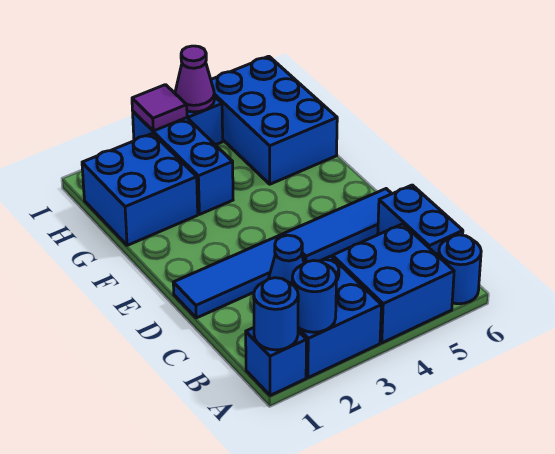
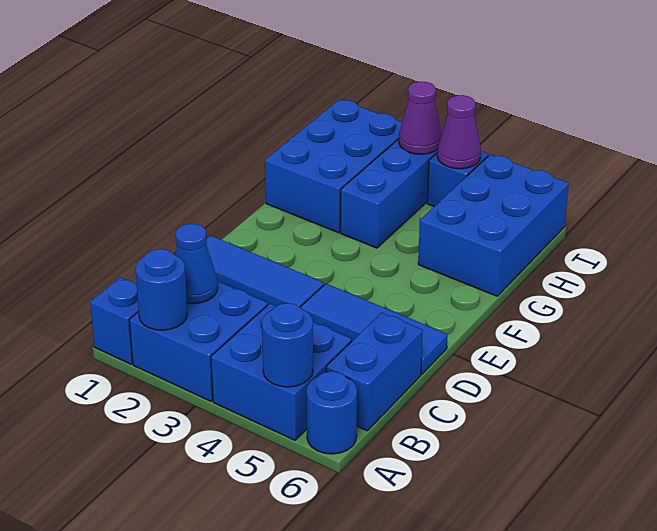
blue 1x1 round brick [254,278,298,350] -> blue 1x1 round brick moved to [262,303,313,387]
blue 2x2 brick [82,133,198,245] -> blue 2x3 brick [265,99,402,233]
purple 1x1 tile [132,85,187,131] -> purple 1x1 cone [399,82,442,154]

